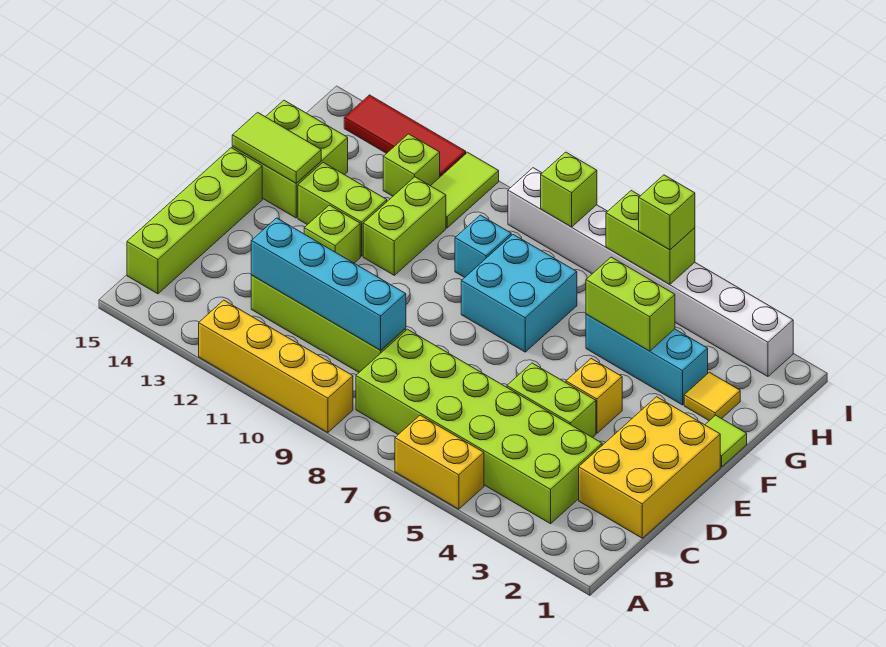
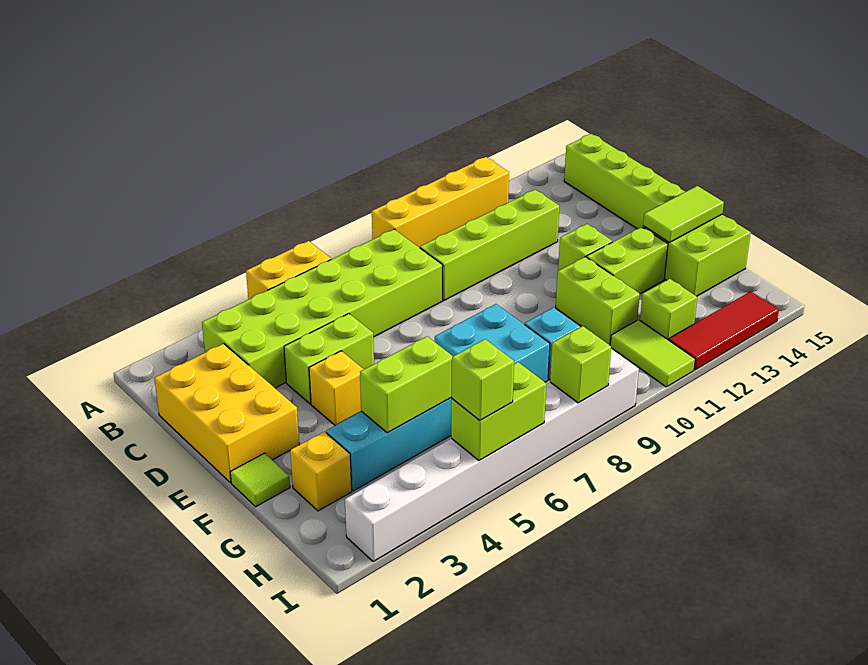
cyan 1x4 brick [251,218,406,350] -> none
yellow 1x1 tile [684,372,740,421] -> yellow 1x1 brick [290,432,352,511]

